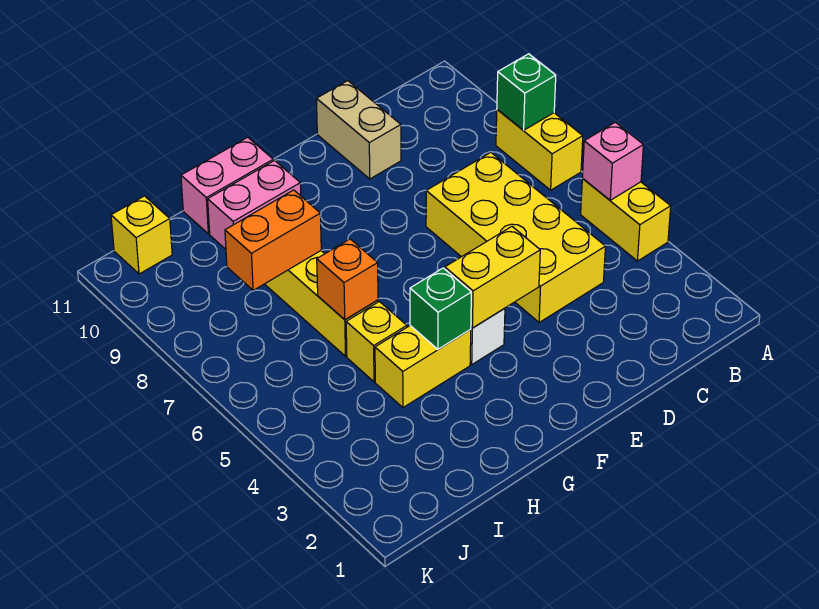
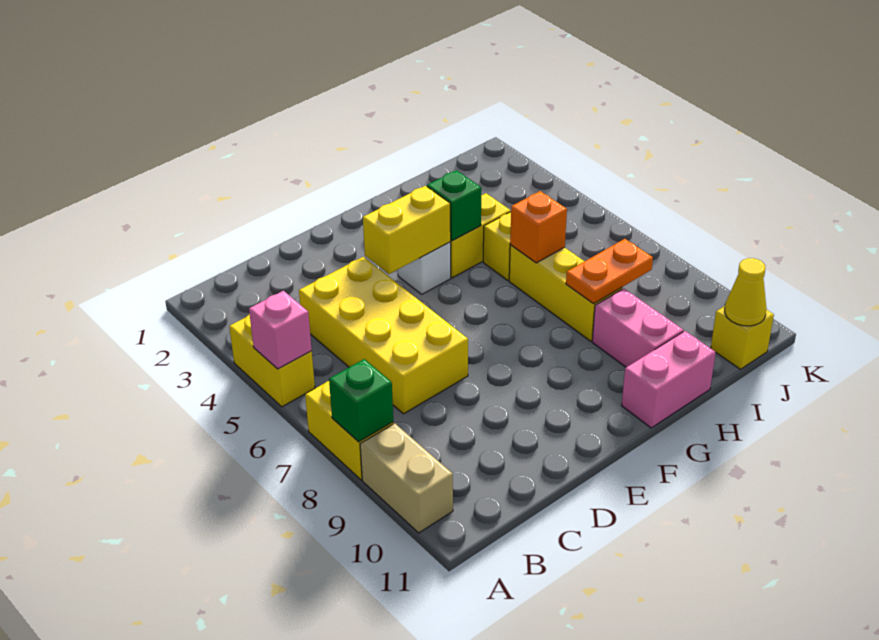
tan 1x2 brick [316,81,401,179] -> tan 1x2 brick moved to [360,423,453,533]
pink 1x2 brick [208,161,301,249] -> pink 1x2 brick turned to [592,288,683,367]
orange 1x2 brick [225,190,321,290] -> orange 1x2 plate [566,239,653,303]
none -> yellow 1x1 cone [725,258,767,326]

